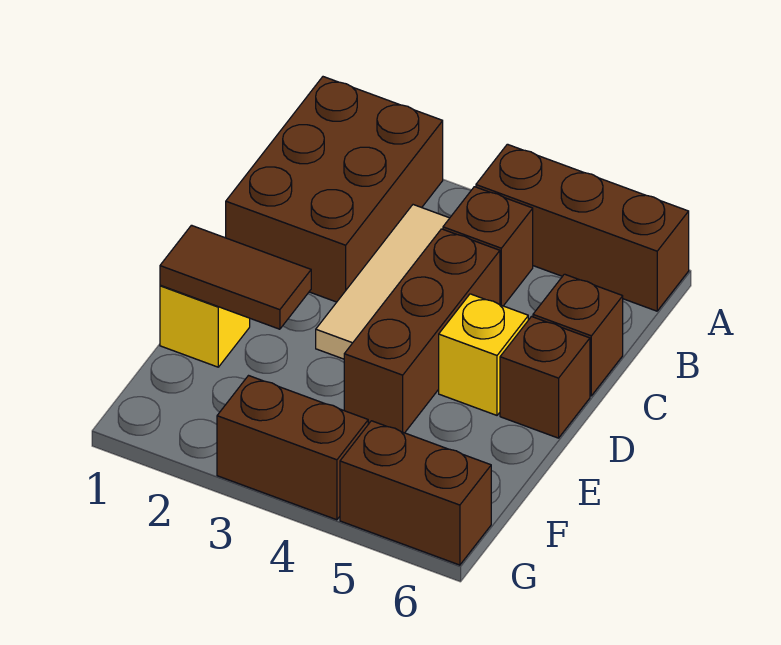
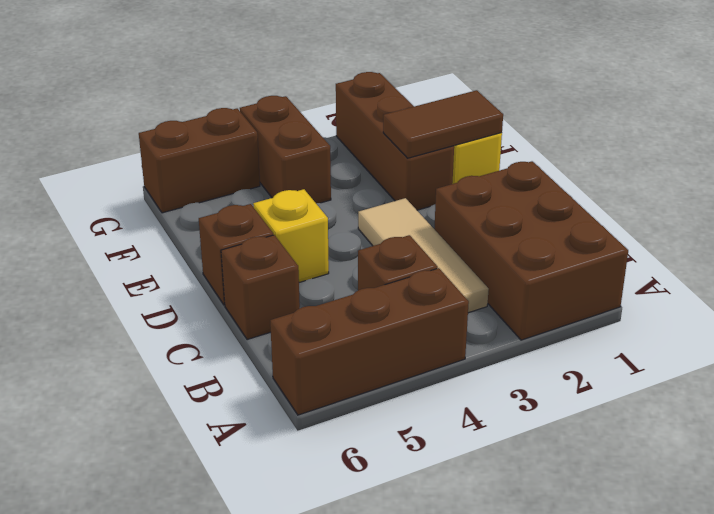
brown 1x3 brick [344,229,500,433] -> brown 1x3 brick moved to [336,72,454,210]
brown 1x2 brick [217,376,368,520] -> brown 1x2 brick turned to [240,96,331,203]

